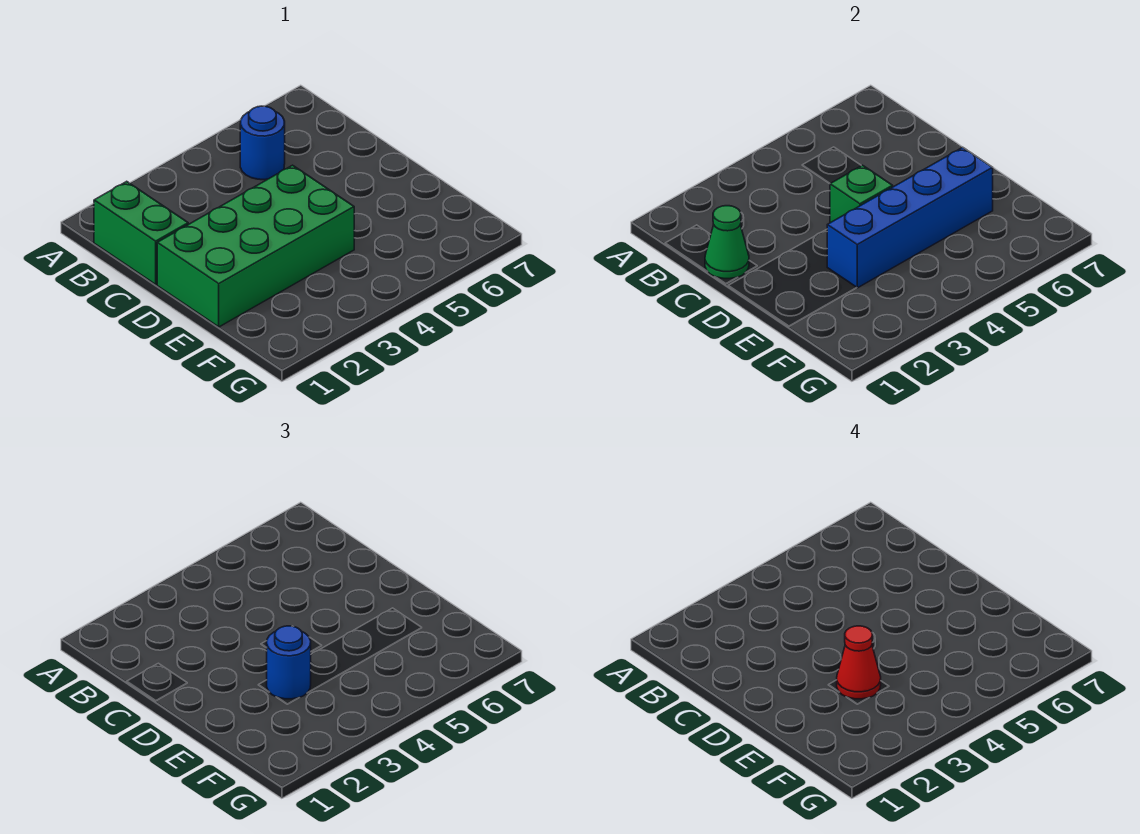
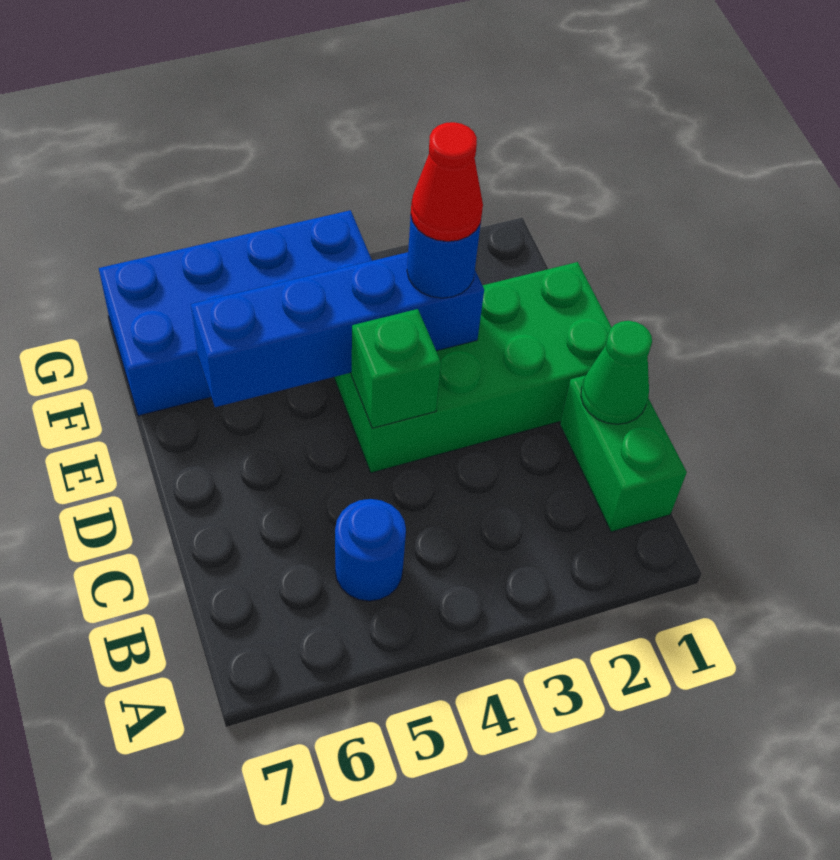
none -> blue 2x4 brick [99,210,372,416]

